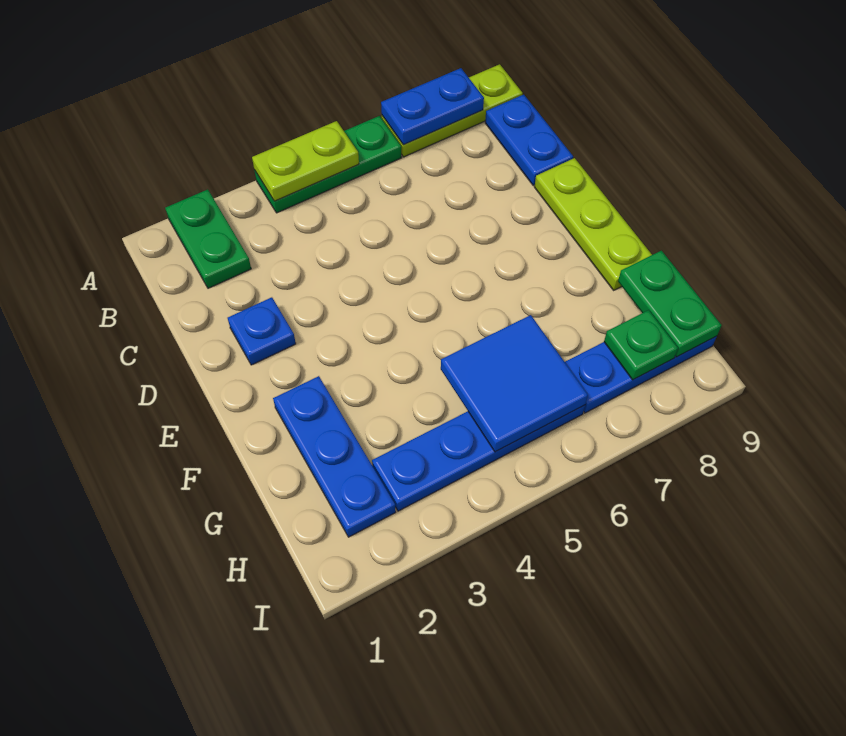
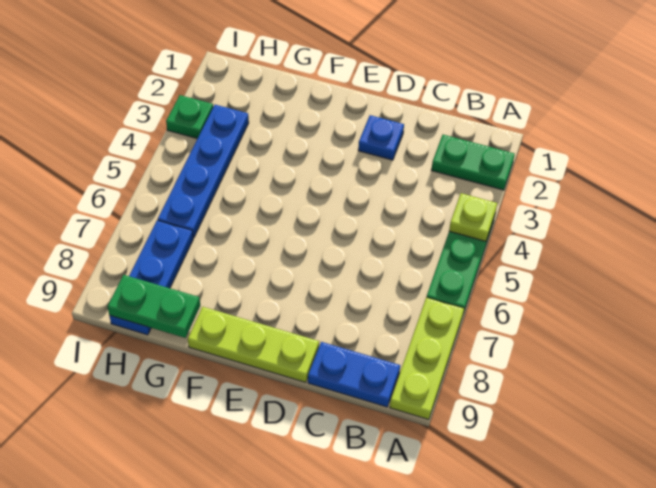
lime 1x2 plate [252,121,359,201] -> lime 1x1 plate [449,193,497,241]
blue 1x2 plate [381,68,484,145] -> none
blue 1x3 plate [273,376,396,537] -> none
blue 2x2 tile [441,315,588,452] -> none
green 1x1 plate [604,310,678,380] -> green 1x1 plate moved to [166,95,213,139]

